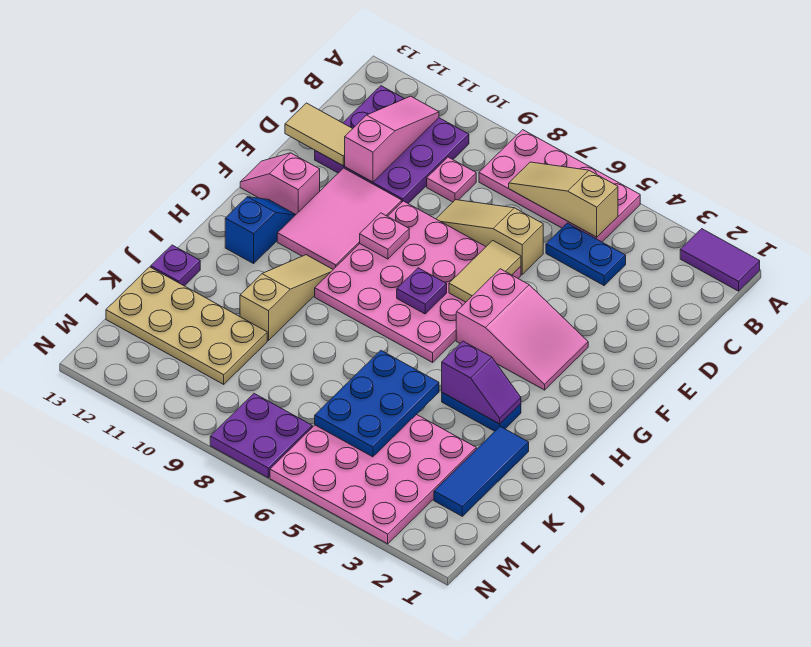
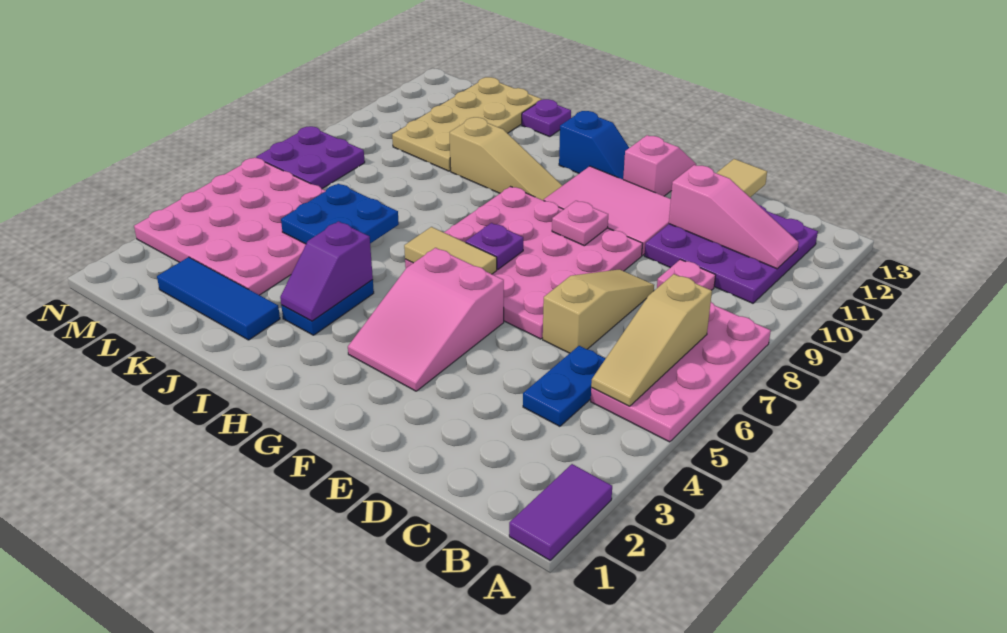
tan 1x3 slope [509,162,618,237] -> tan 1x3 slope turned to [591,274,712,406]
tan 1x2 tile [449,241,521,302] -> tan 1x2 tile moved to [404,227,497,274]
blue 2x3 plate [315,350,439,457] -> blue 2x2 plate [281,184,399,244]

